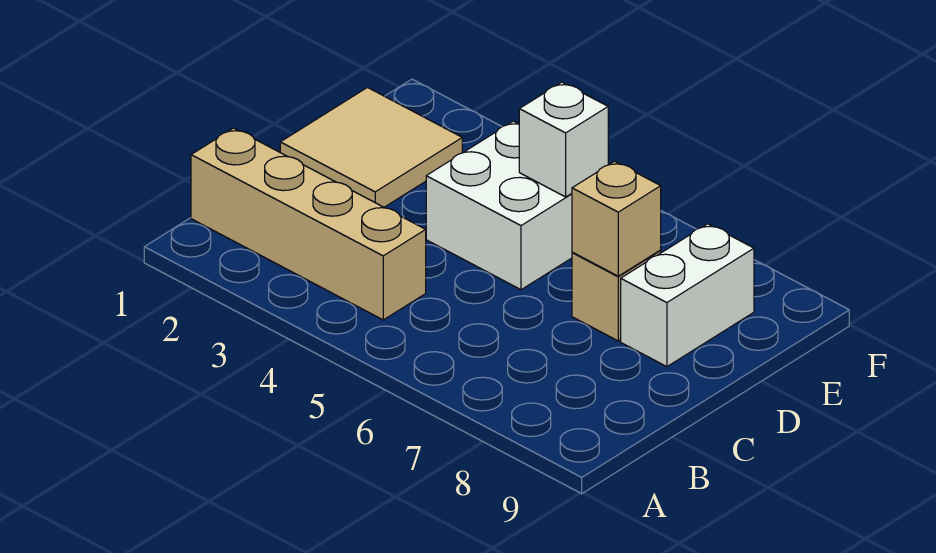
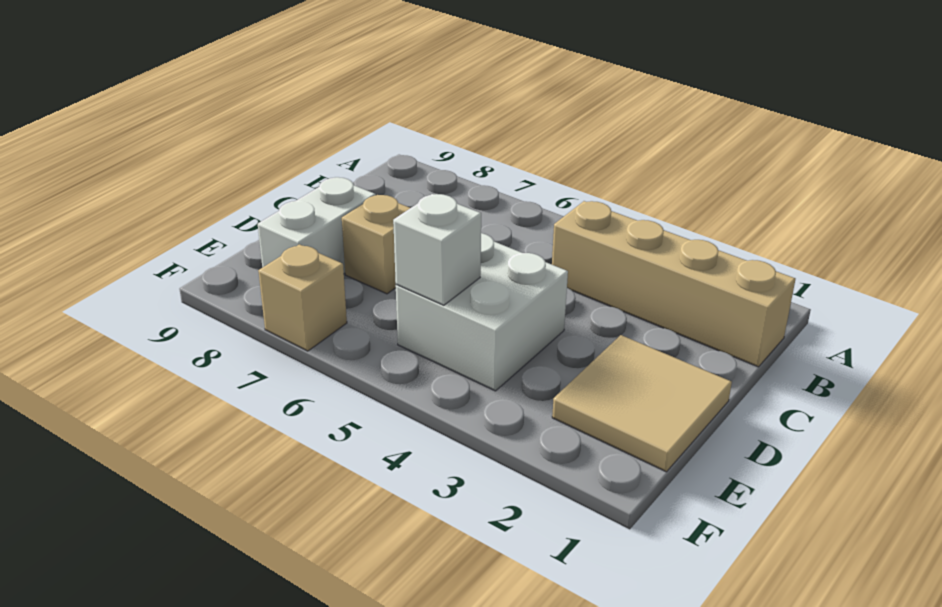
tan 1x1 brick [572,161,661,276] -> tan 1x1 brick moved to [258,244,347,351]

